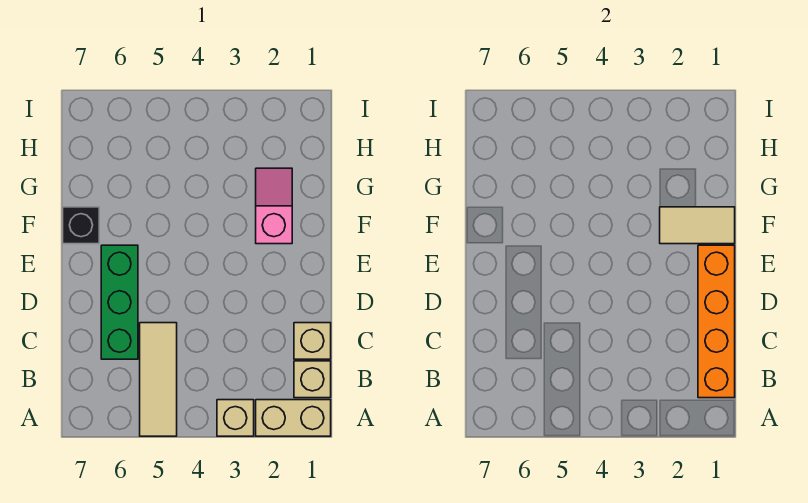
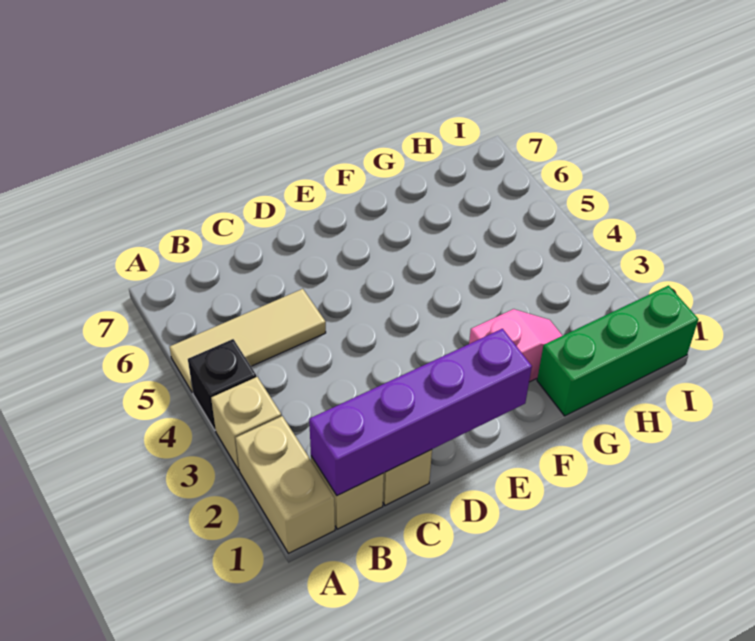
orange 1x4 brick [698,245,735,398] -> purple 1x4 brick [309,329,532,496]
green 1x3 brick [101,245,138,359] -> green 1x3 brick moved to [537,286,698,416]
tan 1x2 tile [660,207,735,244] -> none
black 1x1 brick [63,207,99,244] -> black 1x1 brick moved to [188,339,256,430]

